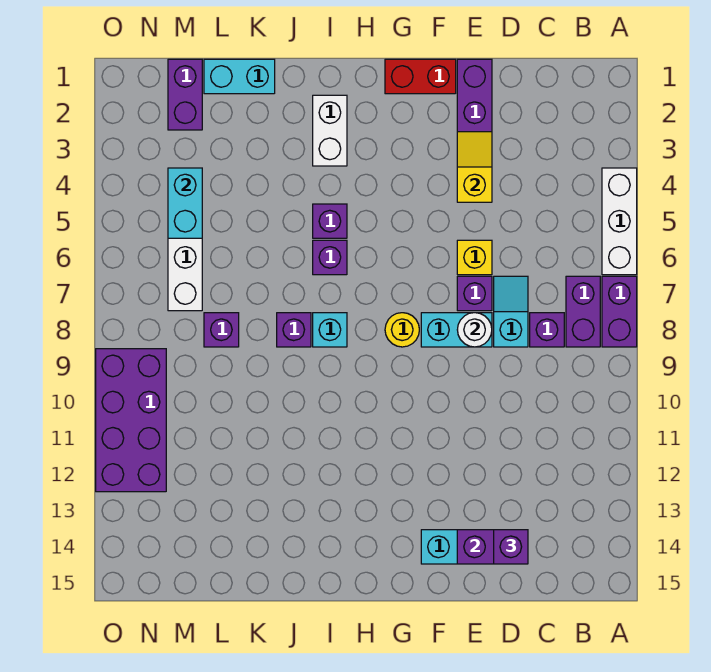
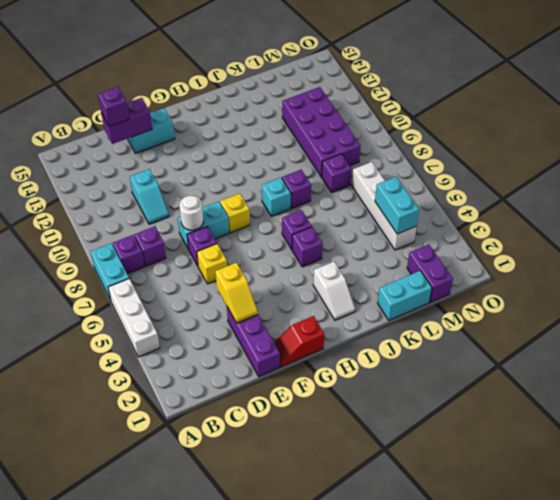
purple 1x2 brick [602,276,637,347] -> cyan 1x2 brick [91,243,129,300]
purple 1x2 brick [566,276,600,347] -> purple 1x1 brick [113,235,145,274]
cyan 1x2 slope [494,276,528,347] -> cyan 1x2 slope moved to [130,169,169,224]
red 1x2 brick [385,59,456,94] -> red 1x2 slope [274,316,324,367]
yellow 1x1 round brick [385,313,419,347] -> yellow 1x1 brick [220,193,250,233]
white 1x2 brick [313,95,347,166] -> white 1x2 slope [313,262,355,320]
purple 2x4 brick [96,349,166,492] -> purple 2x4 brick moved to [282,87,361,177]

